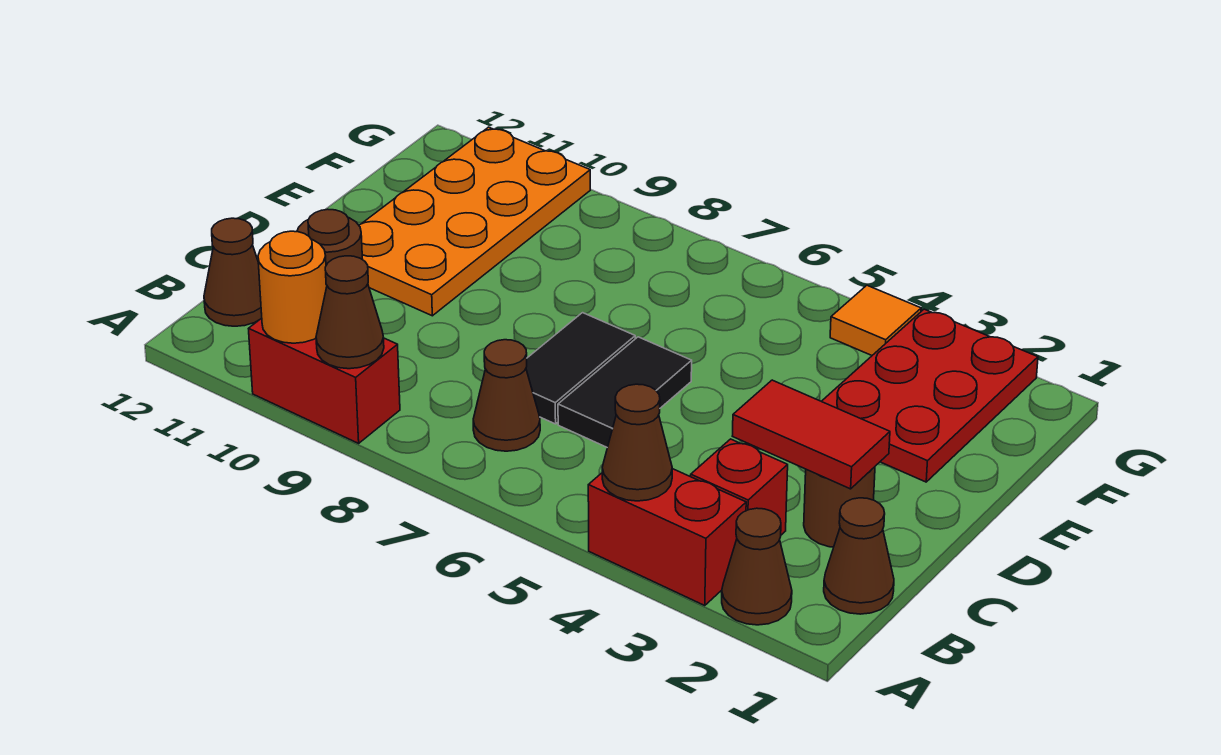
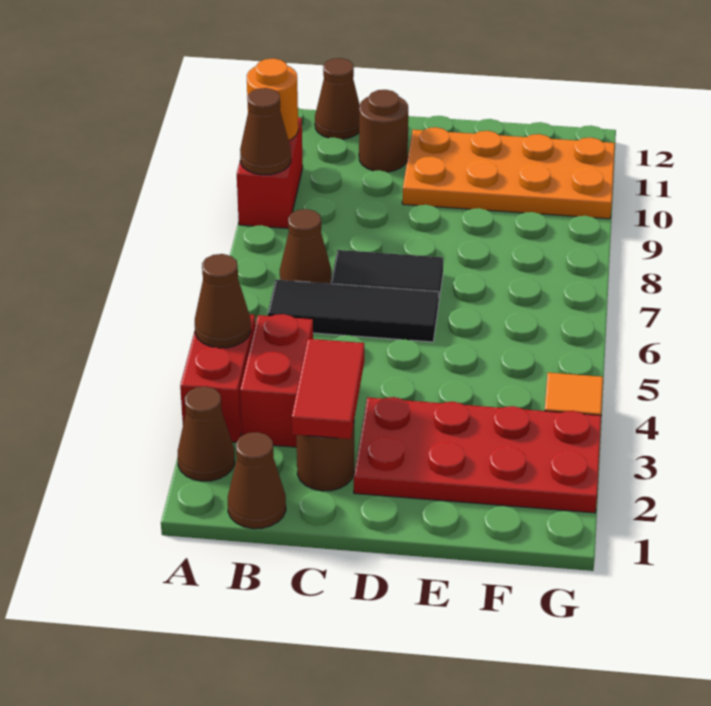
red 1x1 brick [691,439,788,535] -> red 1x2 brick [240,314,313,447]
black 1x2 tile [558,337,692,448] -> black 1x3 tile [268,280,439,342]
red 2x3 plate [822,309,1038,482] -> red 2x4 plate [354,397,601,513]

